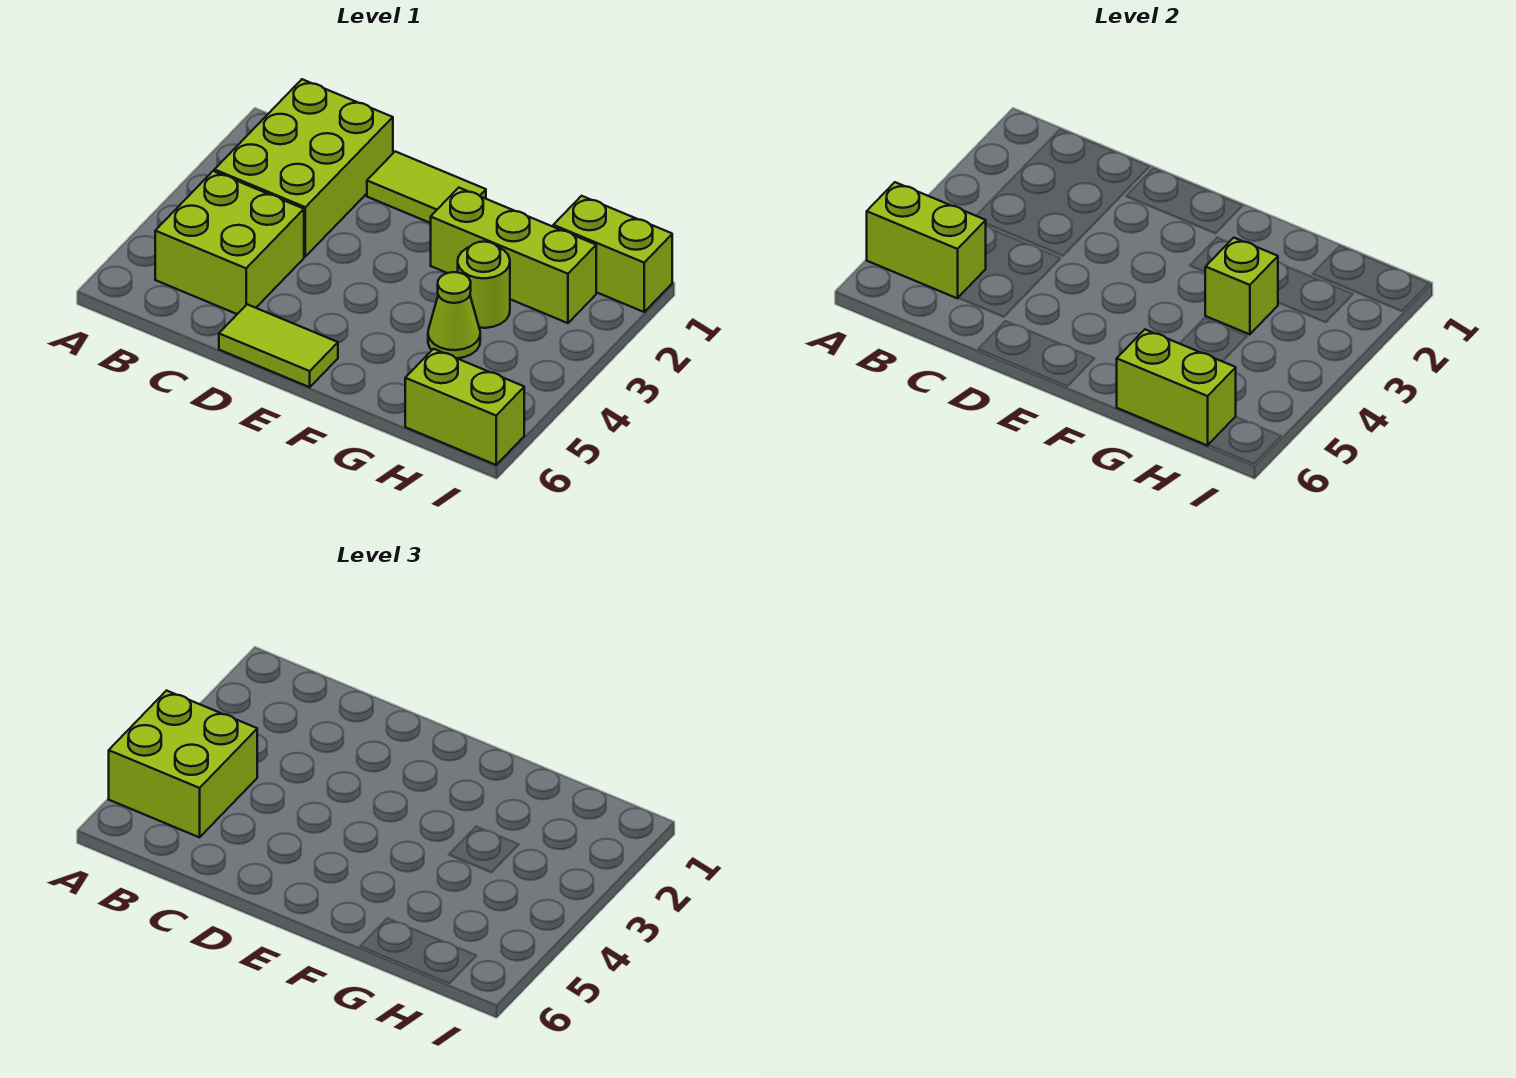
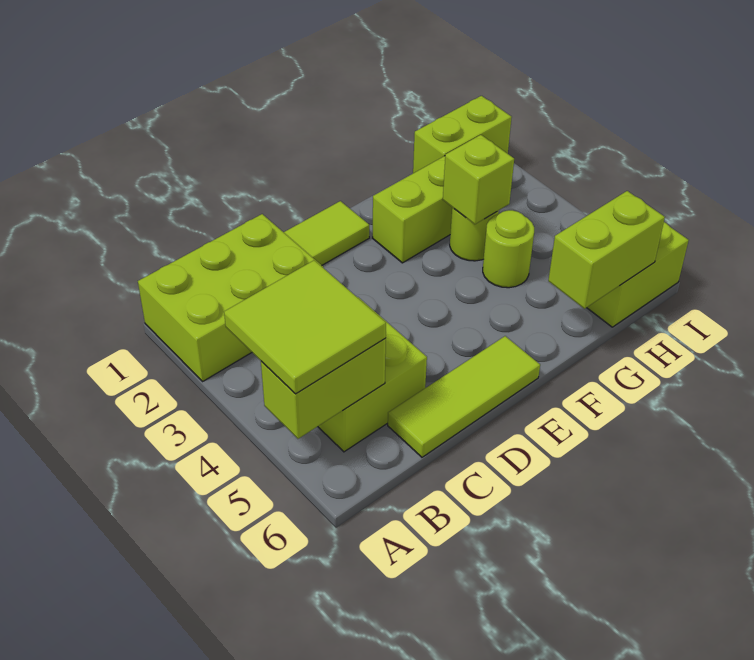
lime 2x2 brick [109,691,257,837] -> lime 2x2 tile [224,260,386,394]
lime 2x3 brick [214,79,393,256] -> lime 2x3 brick turned to [138,214,323,381]
lime 1x2 tile [219,304,338,387] -> lime 1x3 tile [388,336,540,457]
lime 1x1 cone [428,272,480,358] -> lime 1x1 round brick [483,210,534,288]

